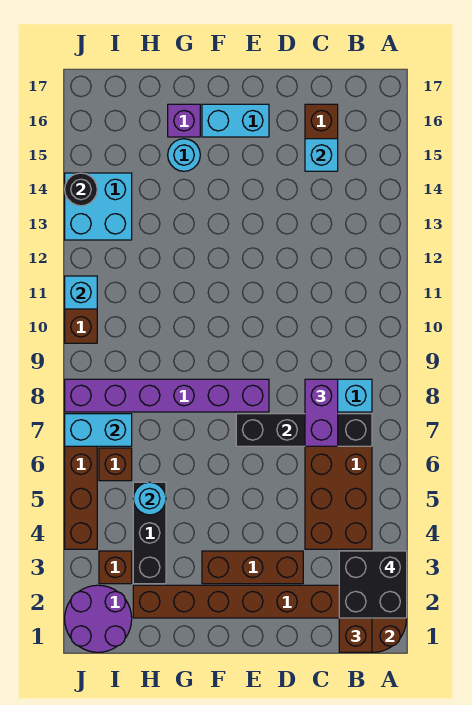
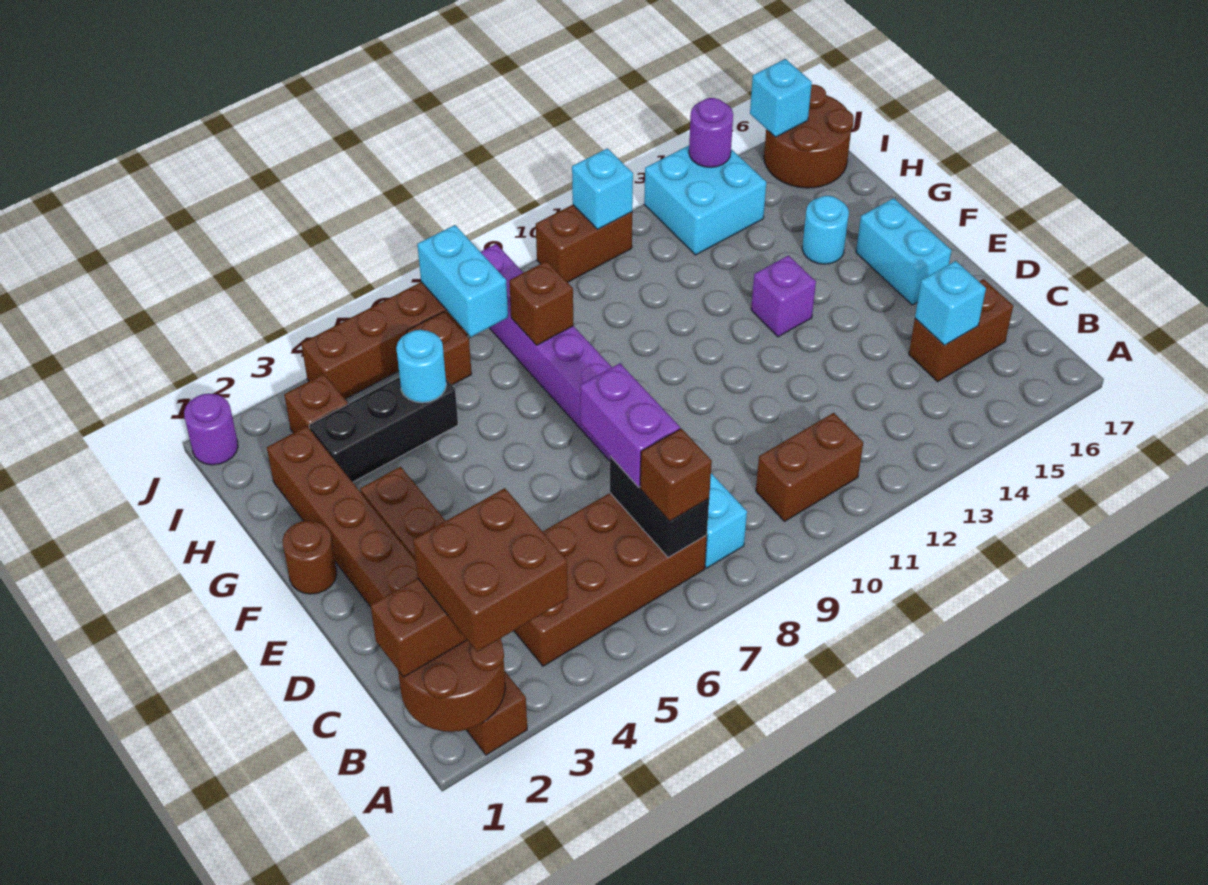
black 2x2 brick [339,551,407,618] -> brown 2x2 brick [413,488,568,652]
black 1x4 brick [236,414,372,446] -> black 1x2 brick [610,456,709,558]
none -> brown 1x1 brick [640,428,712,521]
none -> brown 1x2 brick [756,413,863,521]
purple 1x2 brick [305,379,338,446] -> purple 1x2 brick turned to [580,363,680,487]
none -> brown 1x1 round brick [283,521,337,594]
purple 1x1 brick [168,104,200,137] -> purple 1x1 brick moved to [751,256,816,337]
none -> brown 1x1 brick [509,261,574,345]
purple 2x2 round brick [65,585,132,652] -> purple 1x1 round brick [184,394,238,465]
none -> brown 2x2 round brick [764,85,854,188]
black 1x1 round brick [65,173,97,206] -> purple 1x1 round brick [689,98,733,167]
none -> cyan 1x1 brick [750,59,812,137]

